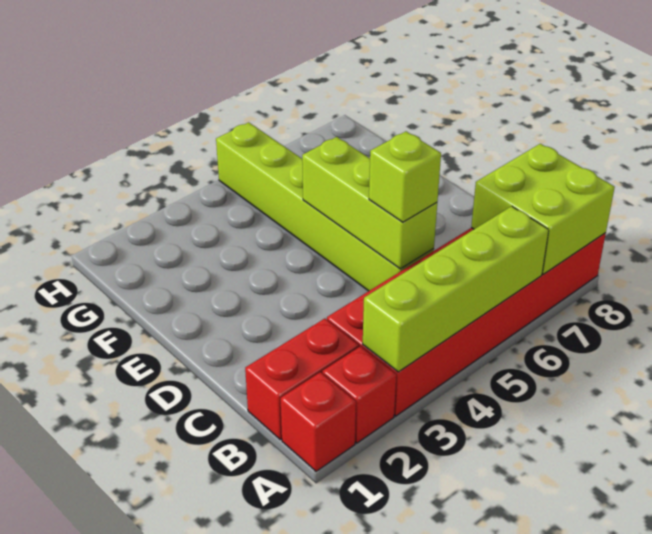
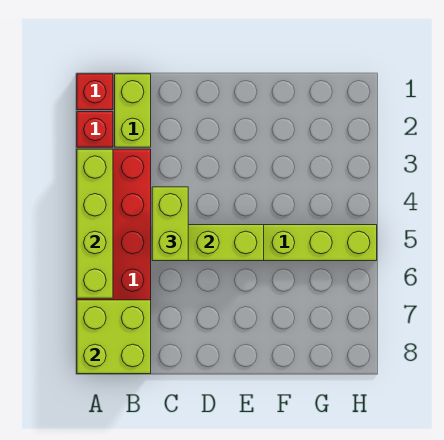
red 1x2 brick [245,319,359,440] -> lime 1x2 brick [115,74,151,147]
lime 1x1 brick [369,131,441,222] -> lime 1x2 brick [152,187,188,261]

